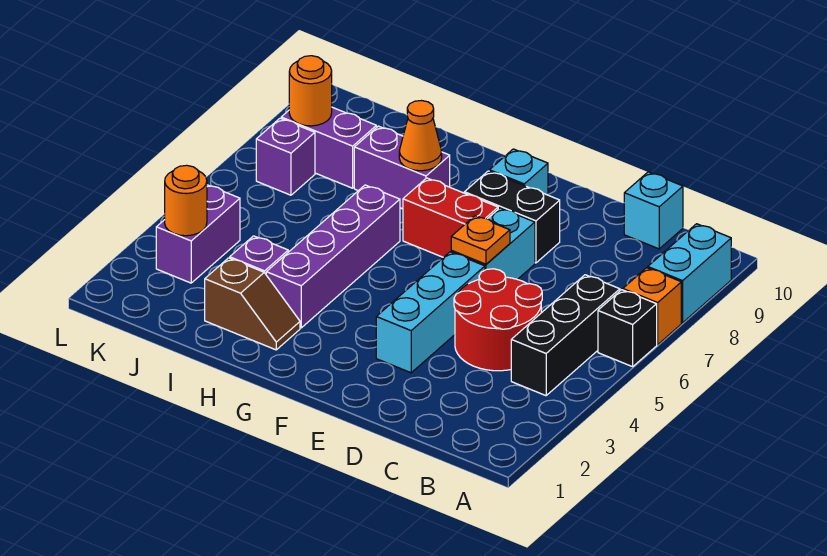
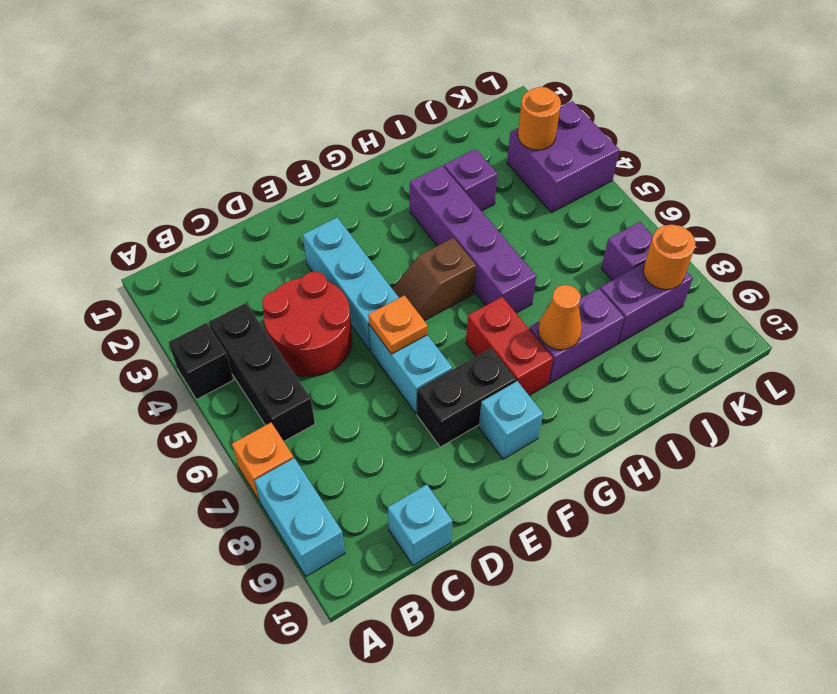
black 1x1 brick [598,290,657,367] -> black 1x1 brick moved to [168,323,233,400]
red 1x2 brick [403,178,498,257] -> red 1x2 brick turned to [466,297,553,396]
brown 1x2 slope [205,258,300,350] -> brown 1x2 slope moved to [392,238,476,321]
purple 1x2 brick [156,185,240,283] -> purple 2x2 brick [507,101,620,213]

